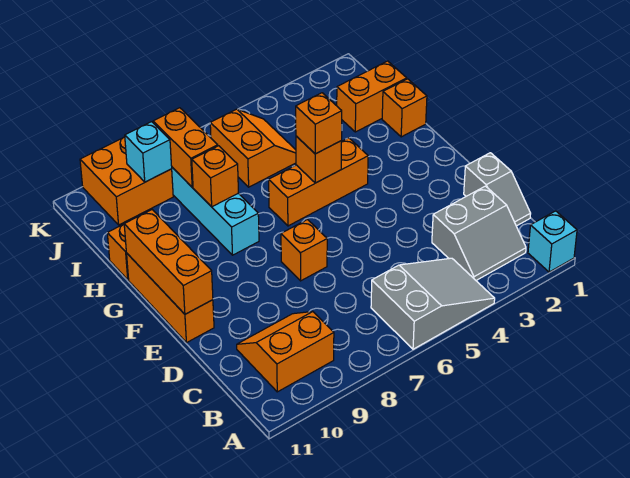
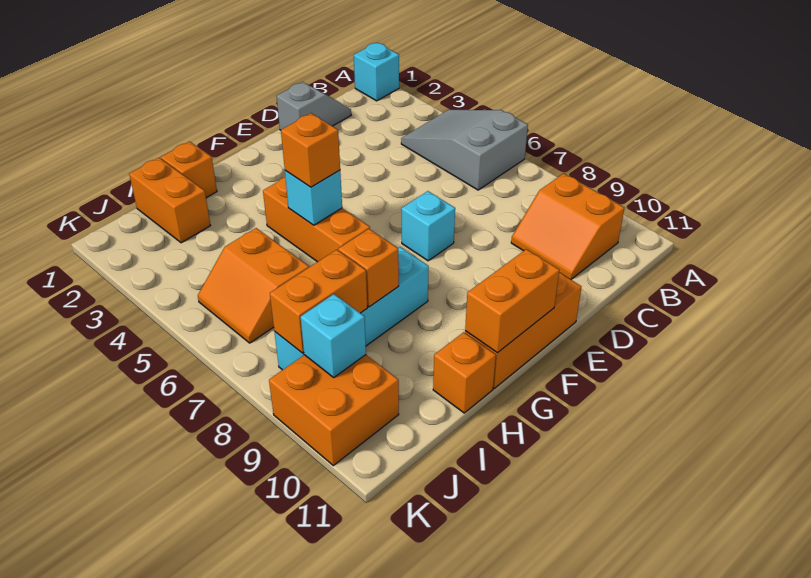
grey 2x2 slope [432,186,526,280] -> none
orange 1x1 brick [281,220,327,281] -> cyan 1x1 brick [401,191,455,261]
orange 1x3 brick [124,210,213,314] -> orange 1x2 brick [465,249,559,353]
orange 1x1 brick [296,136,342,183] -> cyan 1x1 brick [285,170,342,225]
orange 2x2 slope [210,109,296,187] -> orange 2x2 slope turned to [198,228,309,343]

